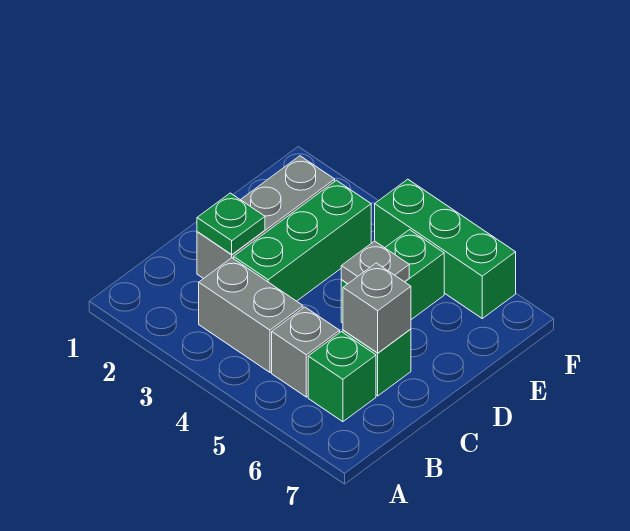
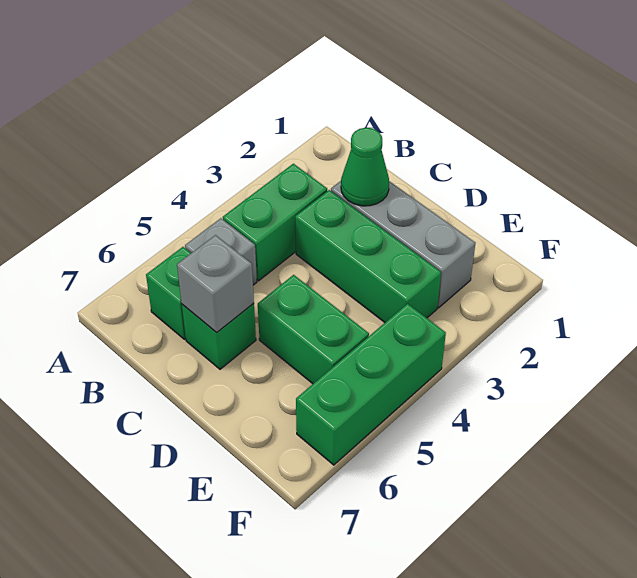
grey 1x2 brick [199,258,303,372] -> green 1x2 brick [223,164,327,281]
green 1x1 plate [197,193,265,255] -> green 1x1 cone [341,128,389,206]
grey 1x1 plate [341,241,409,284] -> none

